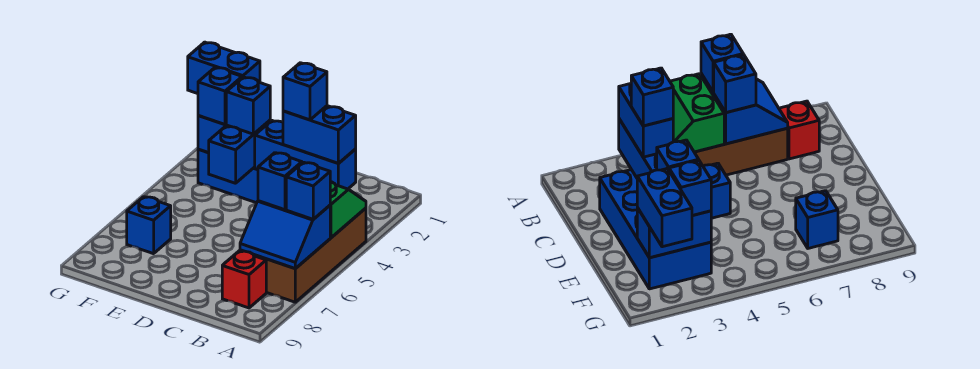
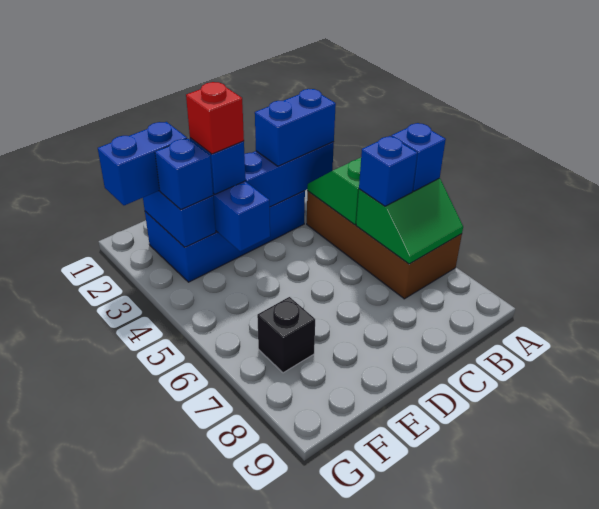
blue 2x2 slope [240,201,330,269] -> green 2x2 slope [356,178,463,264]
red 1x1 brick [222,251,266,308] -> red 1x1 brick moved to [186,82,244,154]
blue 1x1 brick [283,63,327,120] -> none
blue 1x1 brick [127,197,171,254] -> black 1x1 brick [257,297,315,373]

